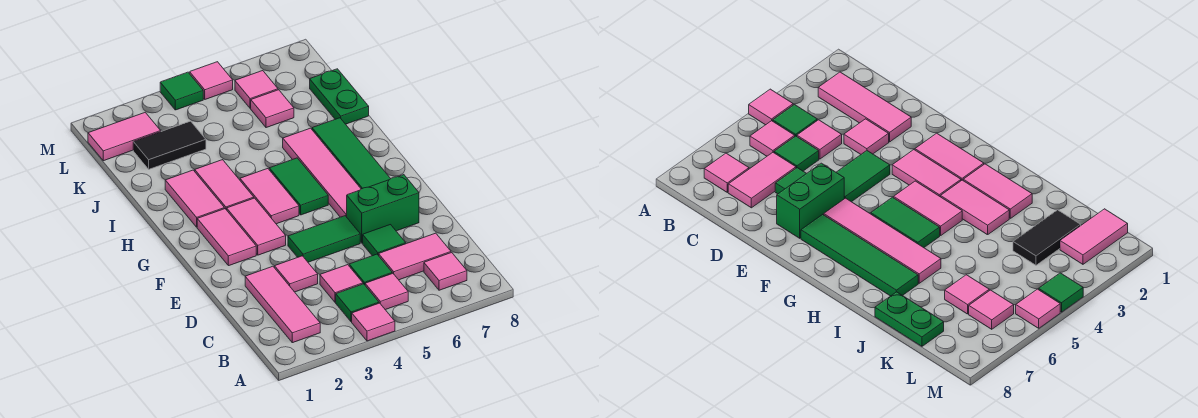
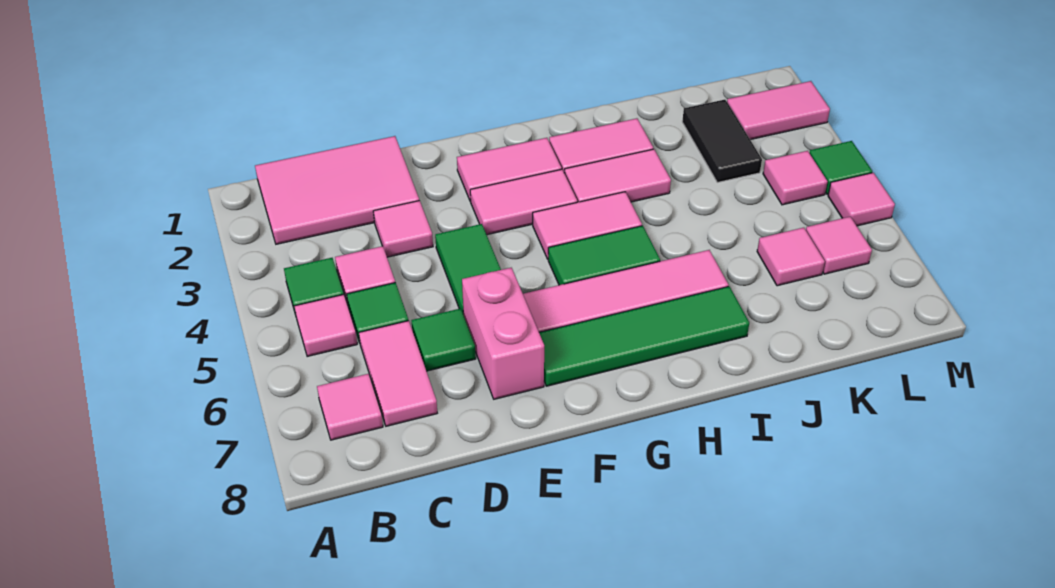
pink 1x1 tile [352,303,395,341] -> pink 1x1 tile moved to [763,151,828,205]
pink 1x3 tile [245,266,320,343] -> pink 2x3 tile [255,136,419,244]
green 1x2 brick [347,175,419,243] -> pink 1x2 brick [462,268,544,399]
green 1x2 plate [310,69,369,124] -> none
pink 1x2 tile [88,112,161,161] -> pink 1x2 tile turned to [727,81,830,140]

